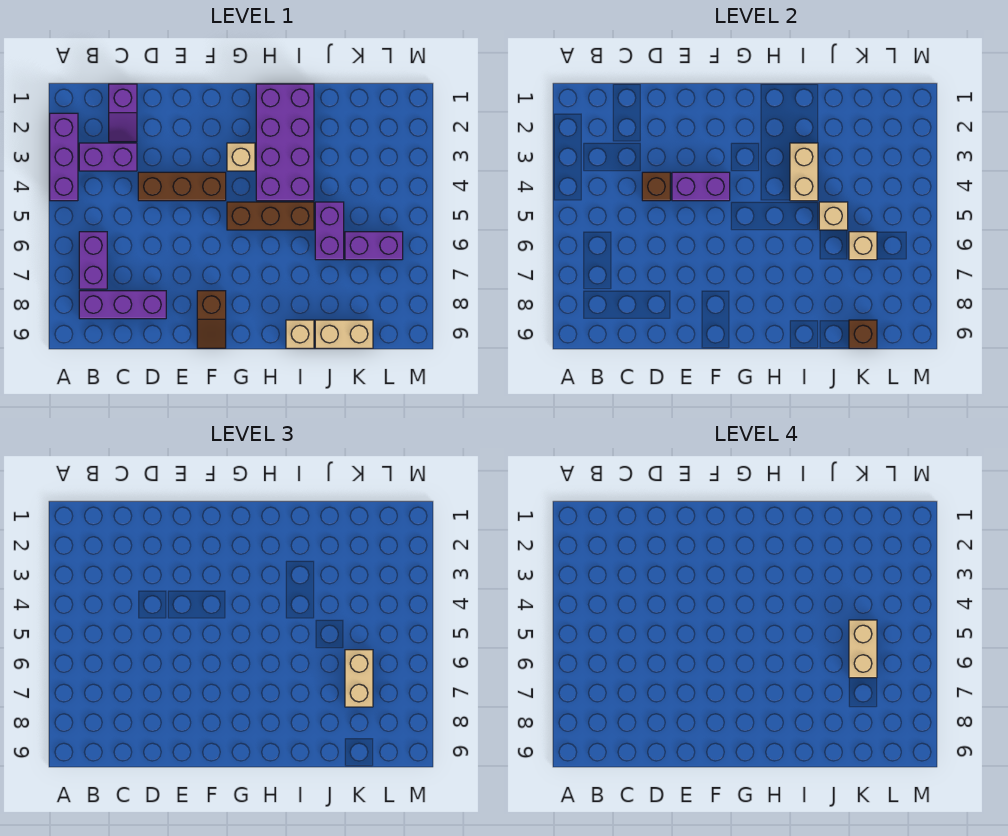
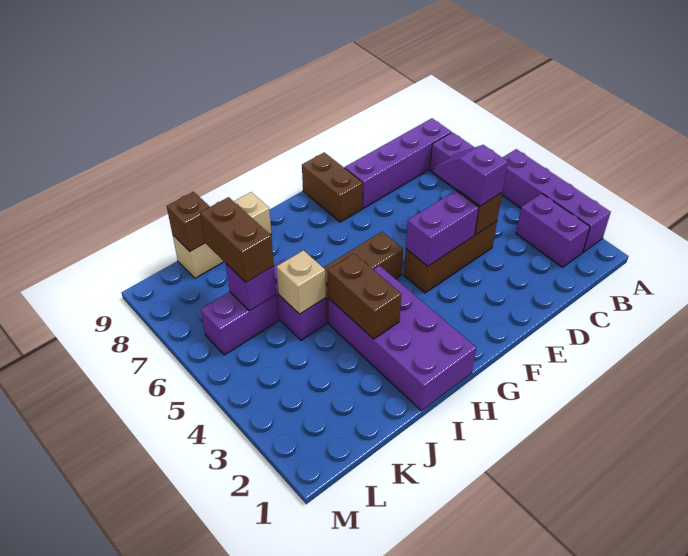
purple 1x3 brick [50,113,78,201] -> purple 1x4 brick [502,149,611,252]
purple 1x2 brick [79,143,137,171] -> purple 1x2 brick turned to [516,193,590,267]
purple 1x3 brick [79,291,166,319] -> purple 1x4 brick [345,118,451,208]
purple 1x2 slope [109,84,137,142] -> purple 1x2 slope moved to [434,145,508,206]
brown 1x2 slope [197,291,226,348] -> brown 1x2 brick [302,152,363,222]
tan 1x1 brick [227,143,255,171] -> none
tan 1x2 brick [790,143,818,201] -> brown 1x2 brick [328,254,401,339]
tan 1x2 brick [849,620,877,678] -> none
tan 1x1 brick [849,232,877,260] -> purple 1x1 brick [226,264,276,311]
tan 1x2 brick [345,650,373,707] -> brown 1x2 brick [200,197,274,282]

